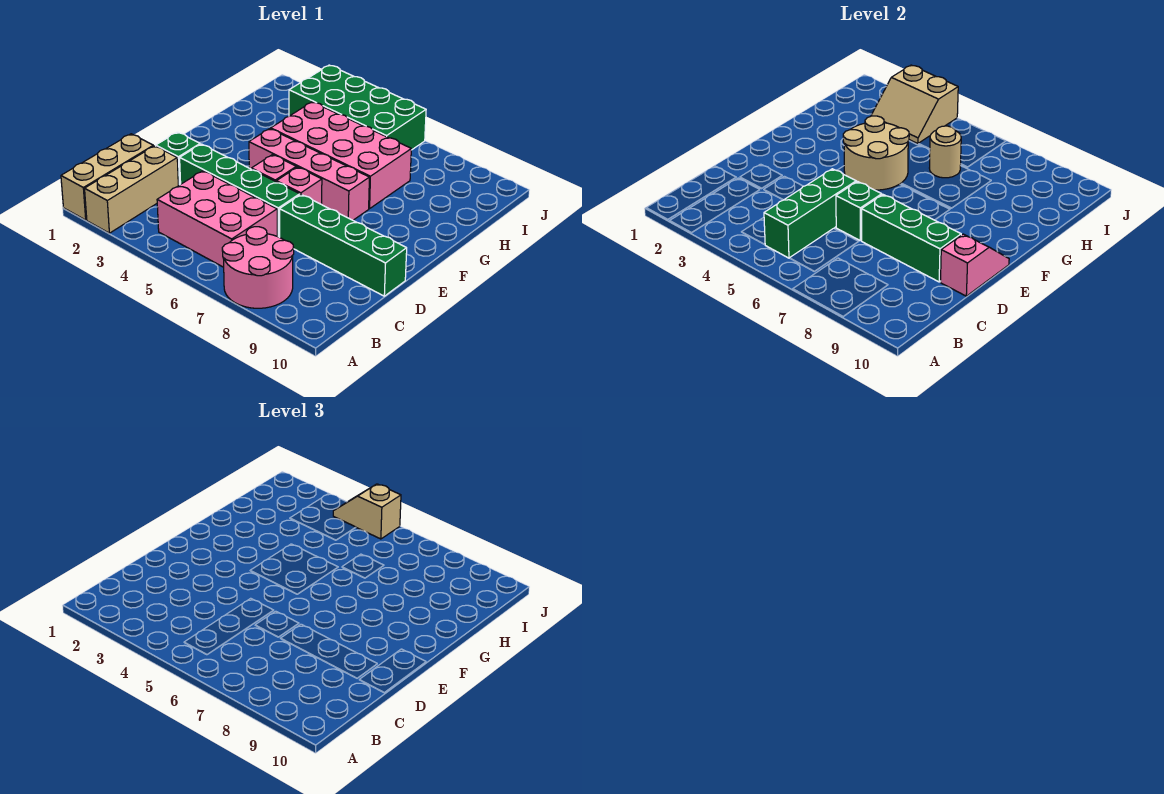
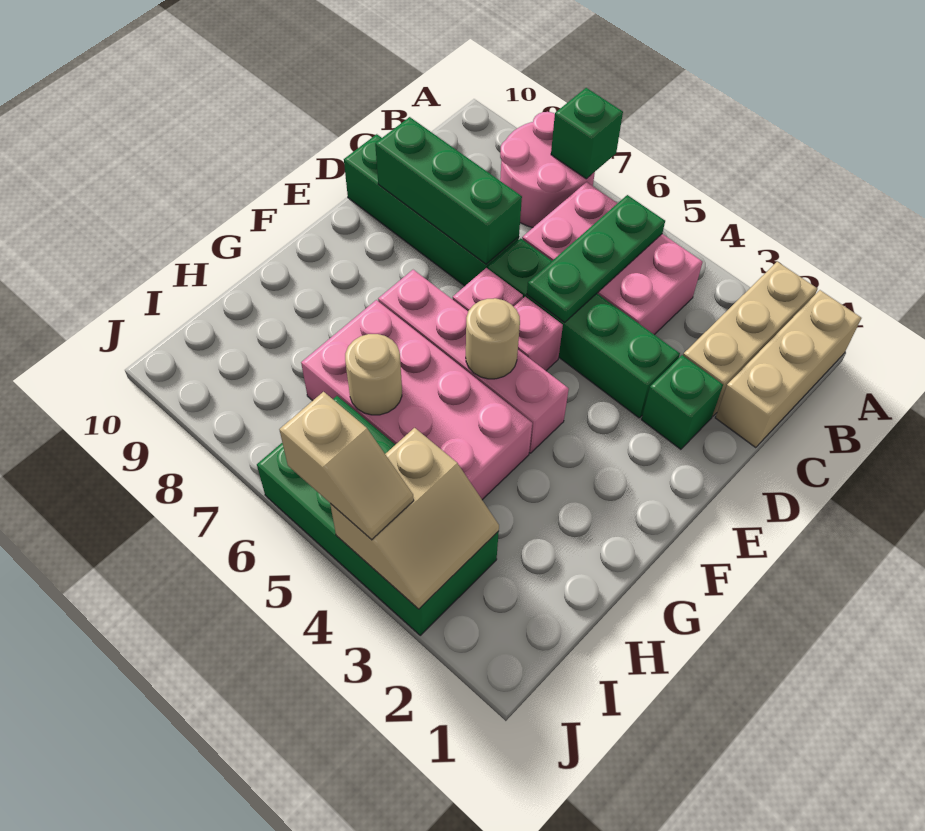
green 1x3 brick [764,169,856,258] -> green 1x3 plate [527,195,665,323]
green 1x1 brick [836,182,882,241] -> green 1x1 brick moved to [551,88,623,179]
pink 1x2 slope [940,234,1009,296] -> none
tan 2x2 round brick [843,116,909,190] -> tan 1x1 round brick [466,298,520,379]
tan 2x2 slope [871,65,958,144] -> tan 2x2 slope turned to [330,428,499,609]

